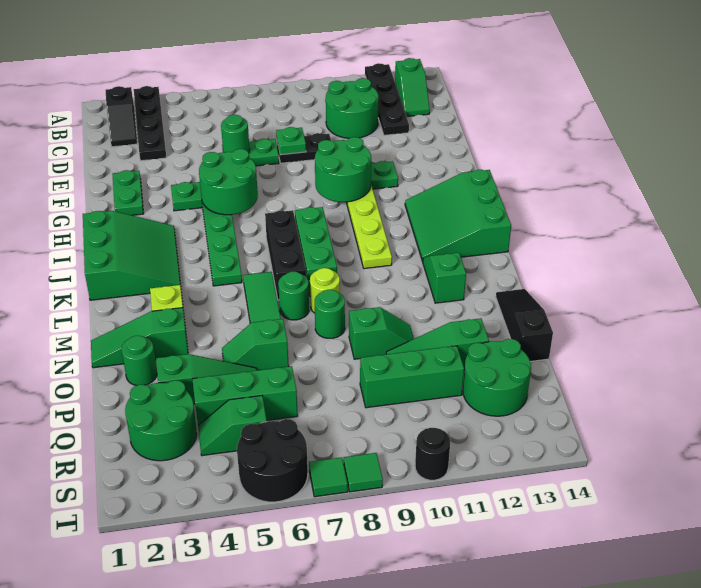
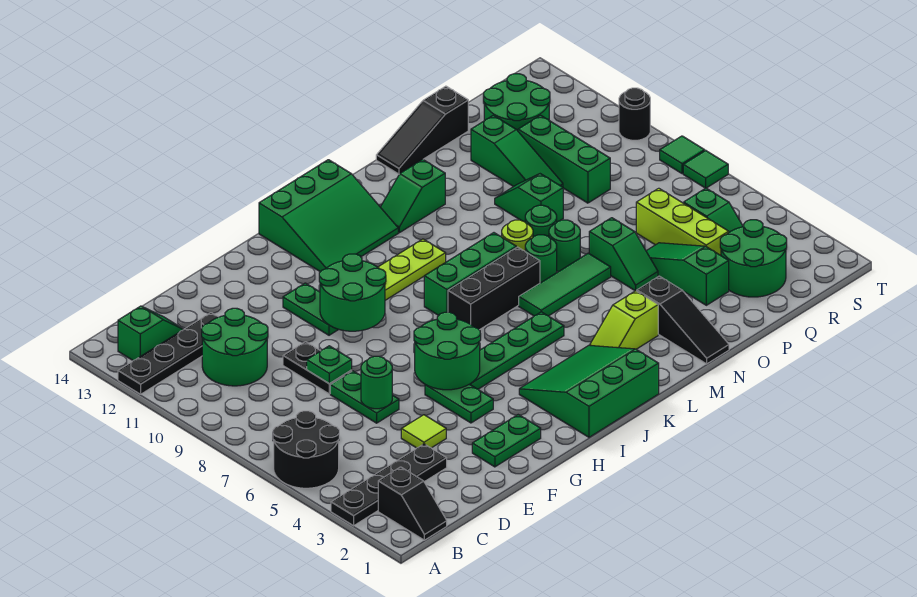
black 1x2 slope [106,86,137,147] -> black 1x2 slope turned to [378,467,447,540]
none -> lime 1x1 tile [401,415,446,448]
green 1x3 slope [91,308,188,368] -> black 1x3 slope [637,276,729,364]
green 1x1 round brick [121,336,157,386] -> green 1x1 round brick moved to [549,220,580,272]
green 1x3 brick [192,366,298,425] -> lime 1x3 brick [636,188,729,255]
black 2x2 round brick [237,419,308,502] -> black 2x2 round brick moved to [273,411,339,488]

